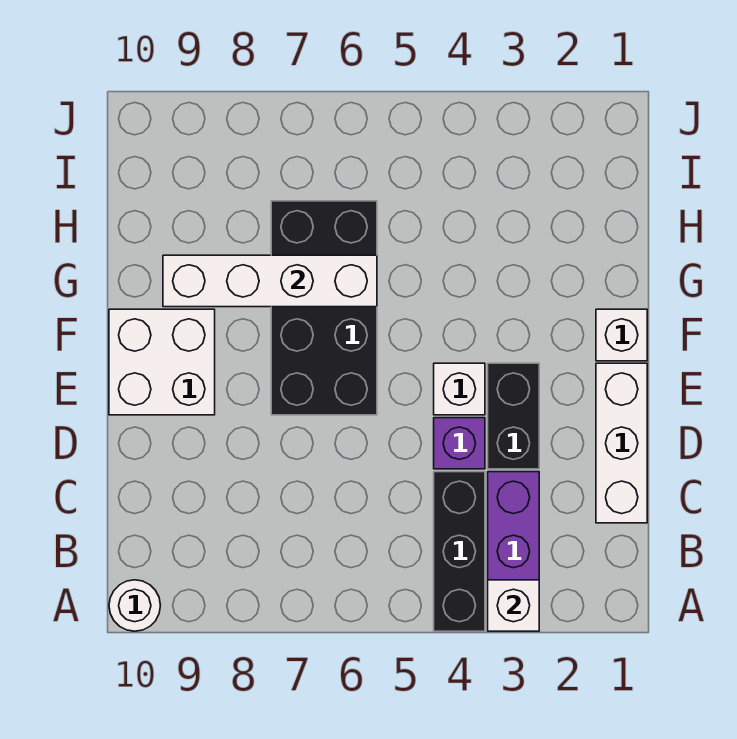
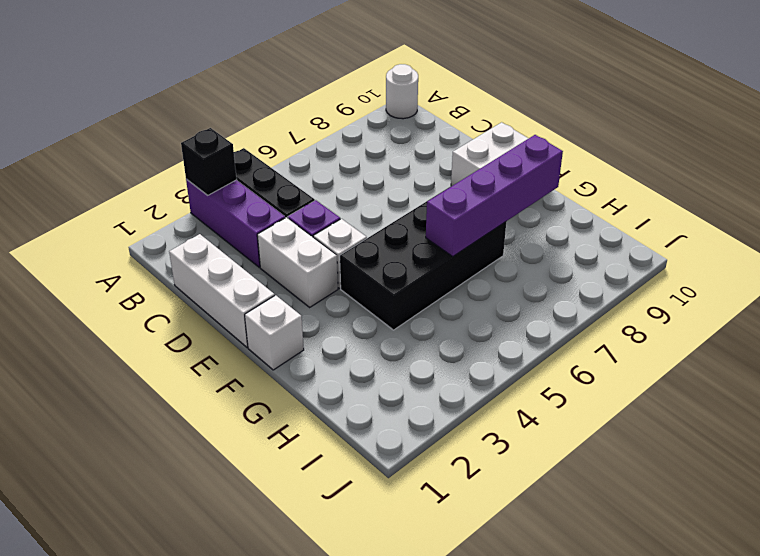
white 1x1 brick [488,580,539,631] -> black 1x1 brick [181,128,237,195]
black 1x2 brick [488,363,539,469] -> white 1x2 brick [257,217,338,307]
black 2x4 brick [271,201,377,415] -> black 2x4 brick turned to [340,187,506,330]
white 1x4 brick [163,255,377,307] -> purple 1x4 brick [426,135,563,256]

